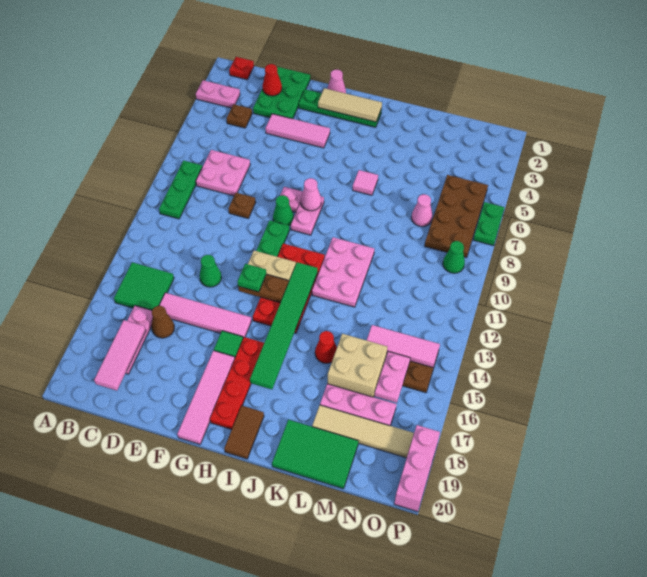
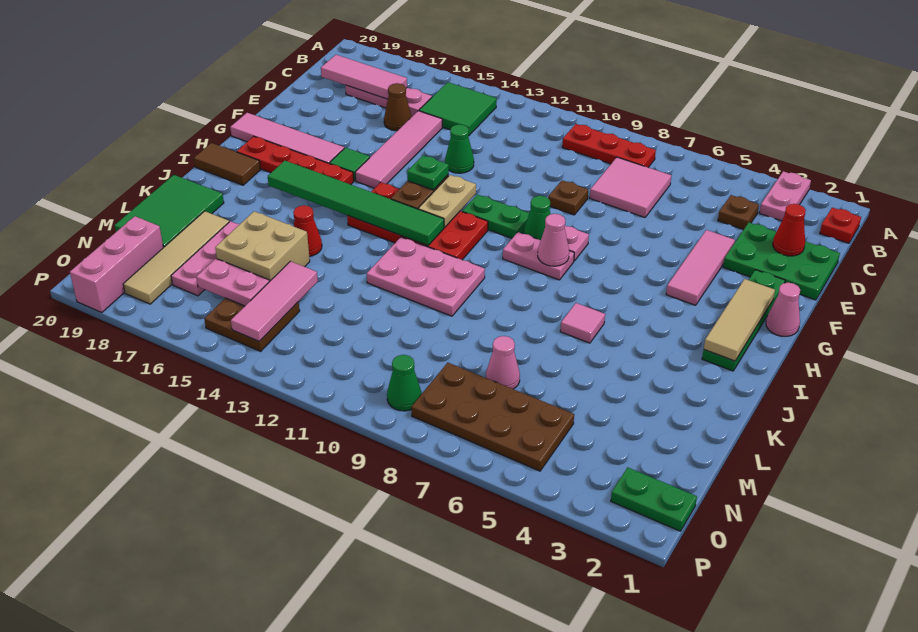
green 1x3 plate [159,160,203,219] -> red 1x3 plate [562,124,656,167]
pink 2x2 plate [196,150,250,196] -> pink 2x2 tile [590,157,671,217]
green 1x2 plate [473,202,505,246] -> green 1x2 plate moved to [611,468,697,531]
pink 1x3 brick [394,425,440,512] -> pink 1x3 brick turned to [70,216,163,313]

